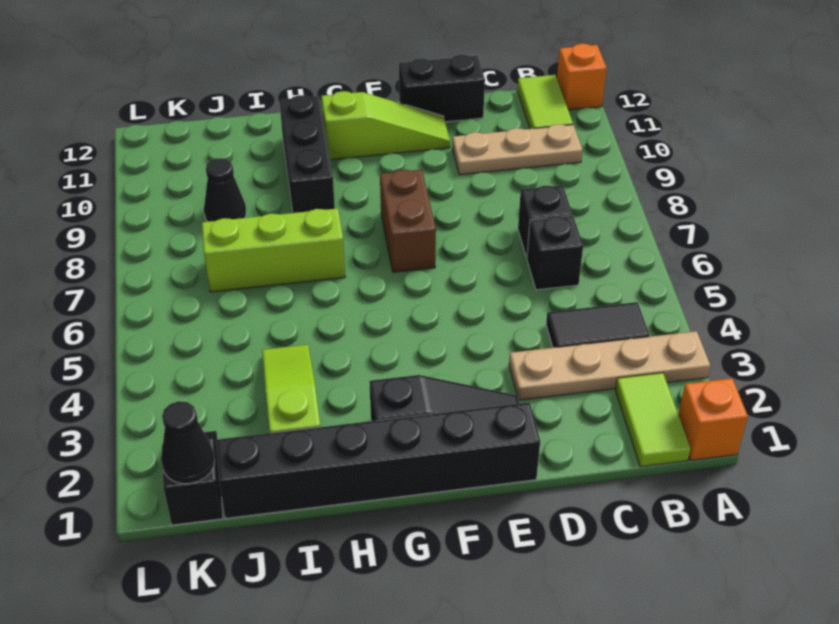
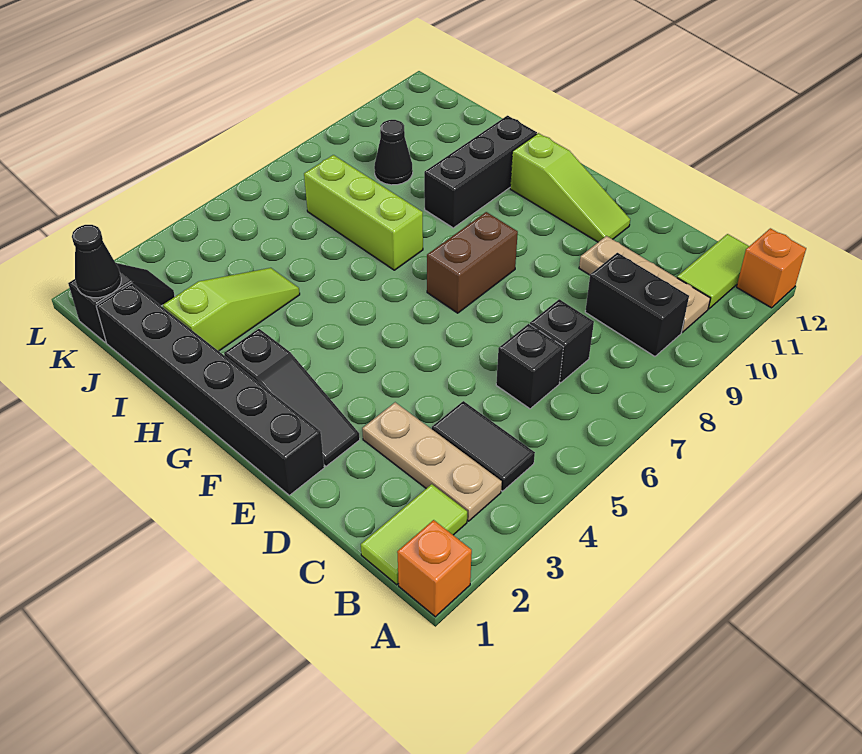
tan 1x4 plate [509,331,710,400] -> tan 1x3 plate [362,402,502,521]
black 1x2 brick [399,55,485,122] -> black 1x2 brick moved to [585,253,689,356]

